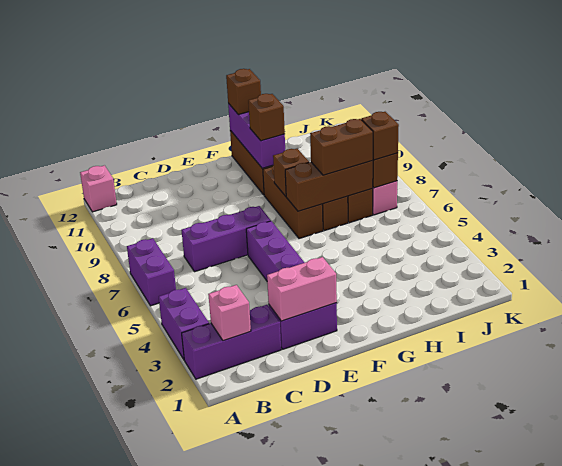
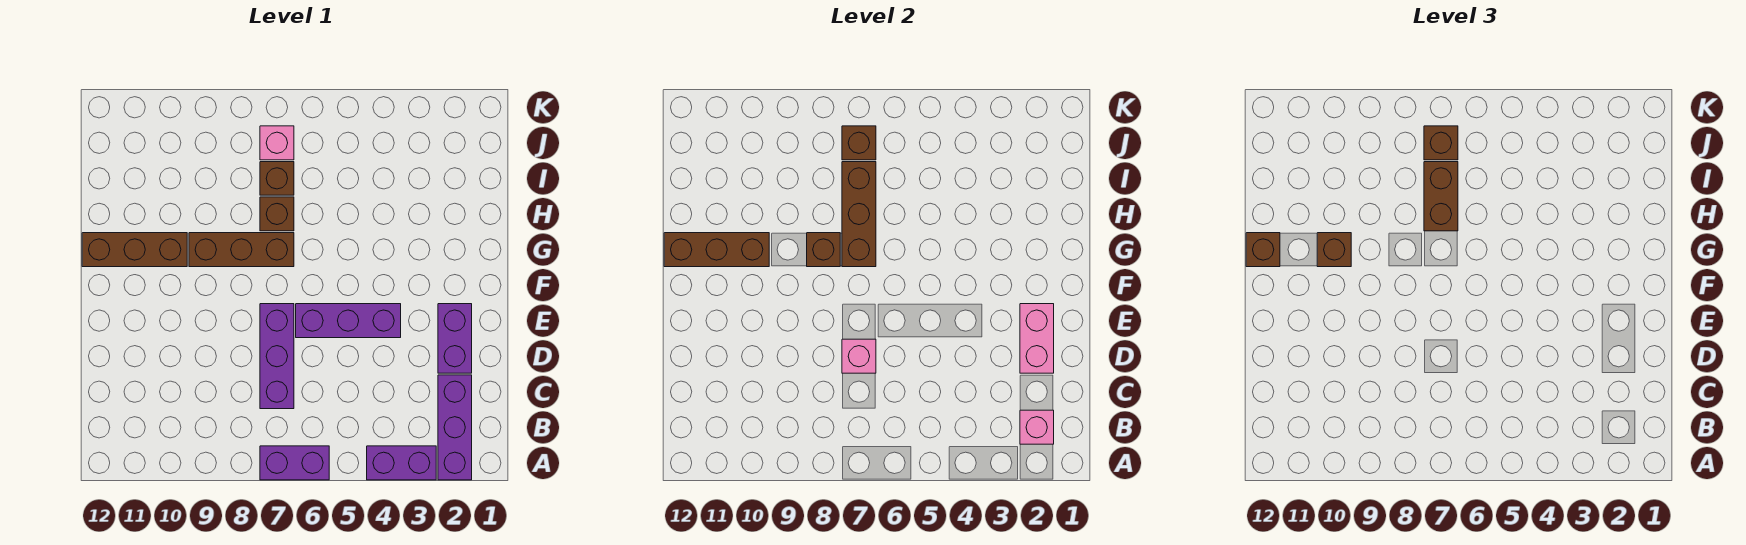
pink 1x1 brick [80,165,117,212] -> pink 1x1 brick moved to [842,339,876,373]
purple 1x3 brick [228,103,285,168] -> brown 1x3 brick [664,233,769,267]

